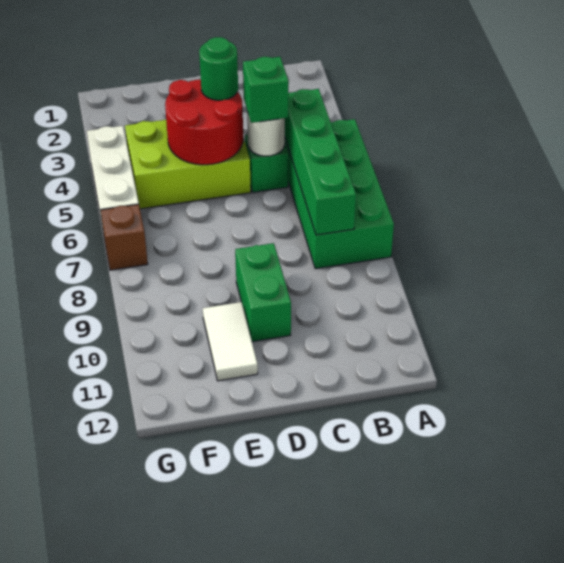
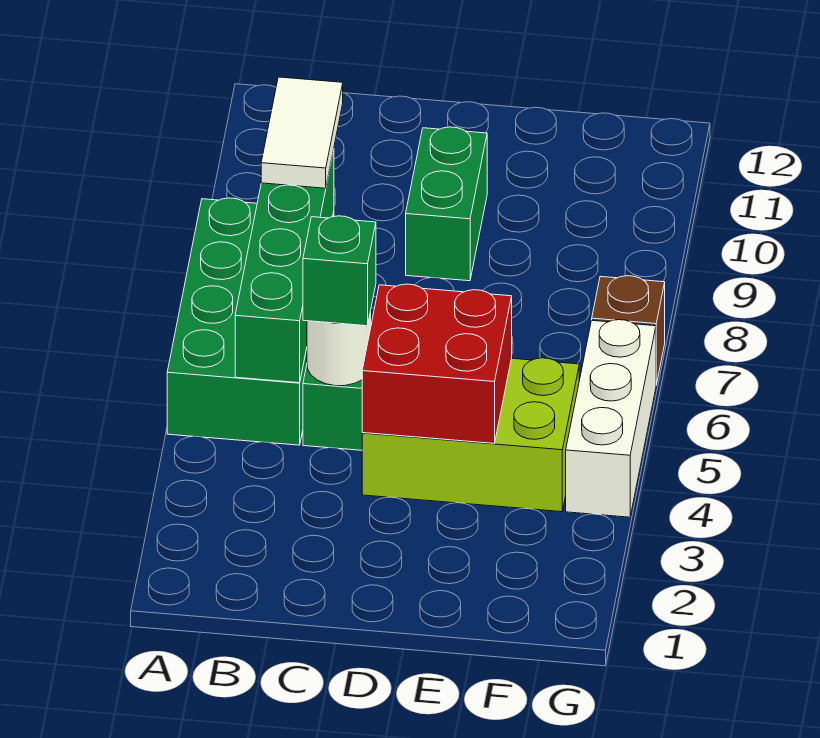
red 2x2 round brick [165,79,243,165] -> red 2x2 brick [362,284,512,443]
green 1x1 round brick [199,37,238,100] -> none
white 1x2 tile [203,302,258,381] -> white 1x2 tile moved to [261,77,343,188]

